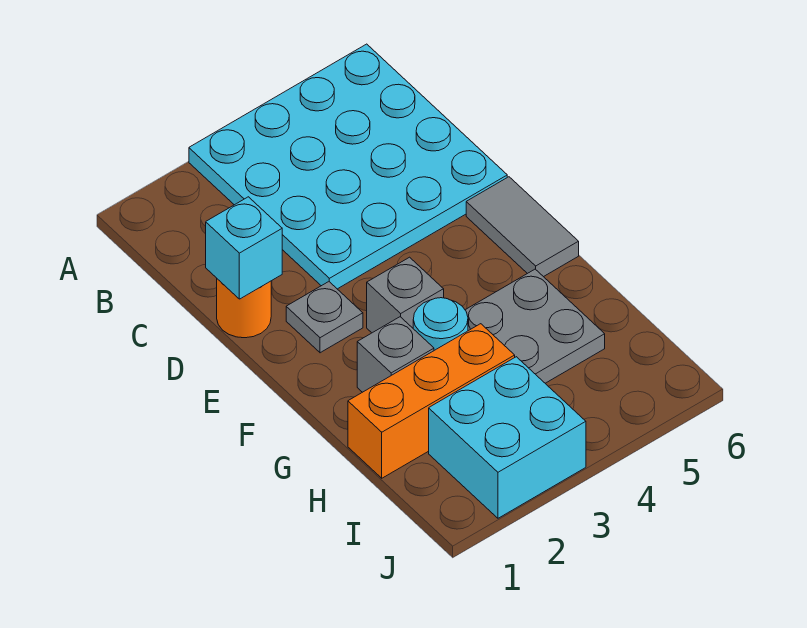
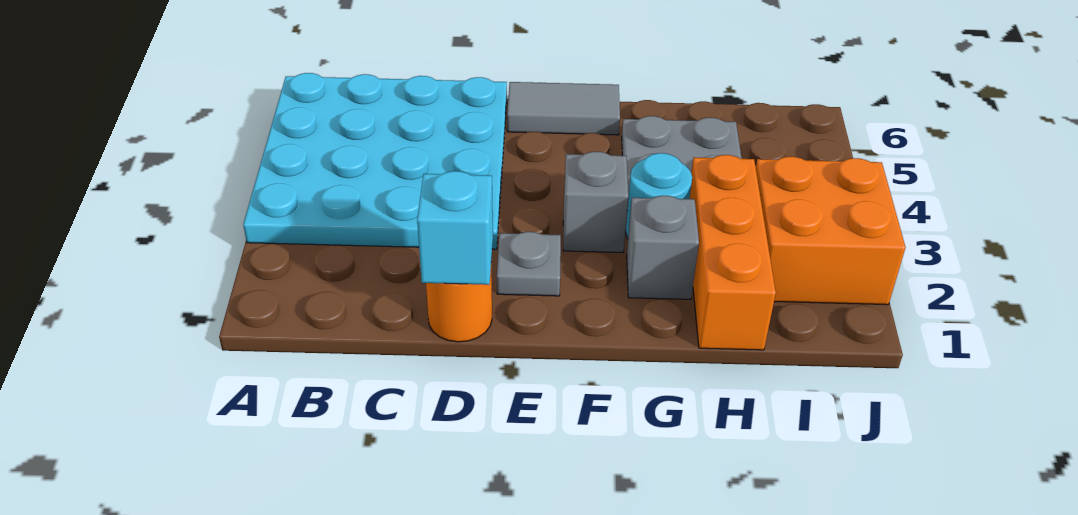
cyan 2x2 brick [429,357,586,518] -> orange 2x2 brick [756,157,906,305]

